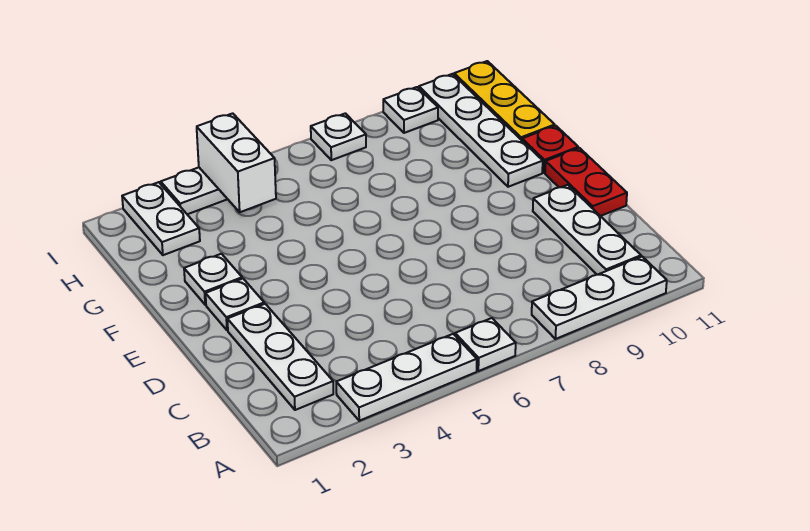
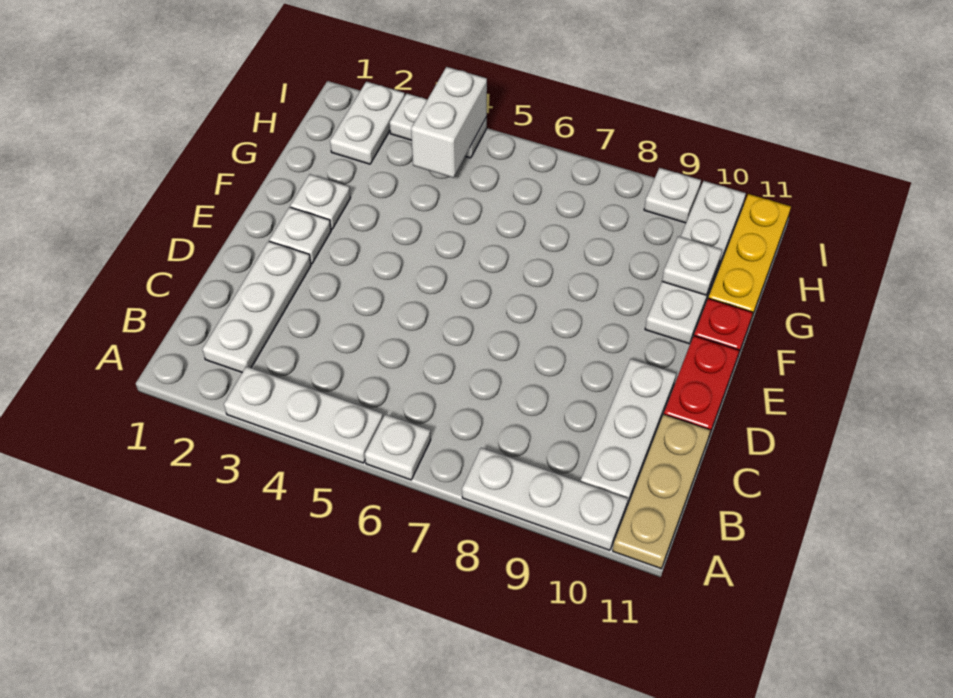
none -> tan 1x3 plate [613,414,710,569]
white 1x1 plate [311,113,366,160] -> white 1x1 plate moved to [662,236,722,295]

